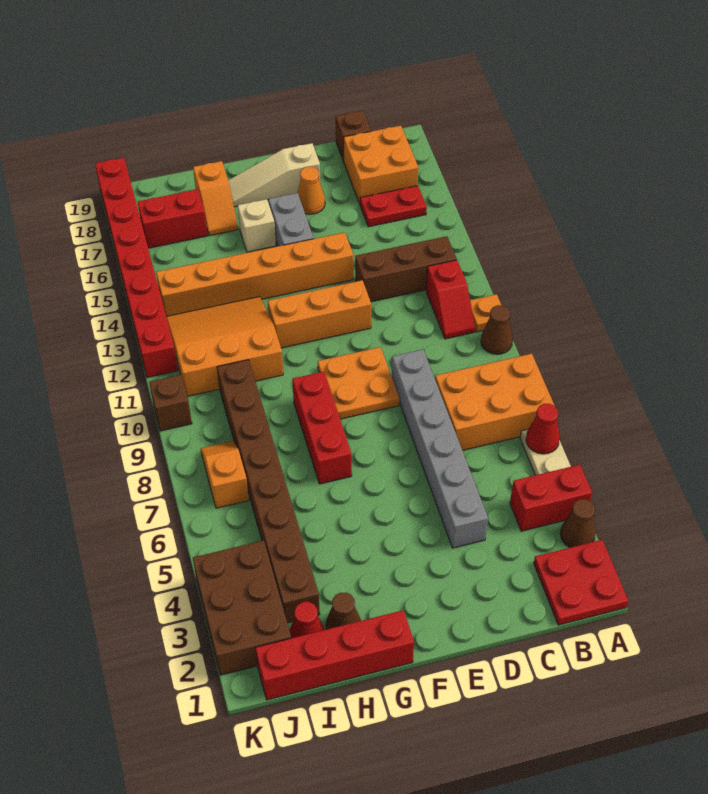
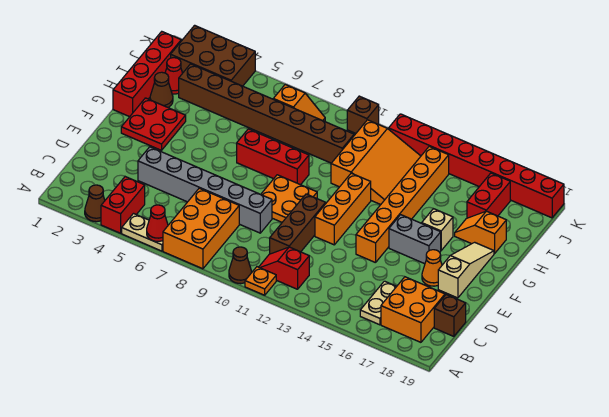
red 2x2 plate [534,540,629,625] -> red 2x2 plate moved to [121,98,186,150]
brown 1x3 brick [355,236,457,302] -> brown 1x3 brick moved to [270,194,326,254]
red 1x2 plate [360,186,427,227] -> tan 1x2 plate [360,281,397,325]

